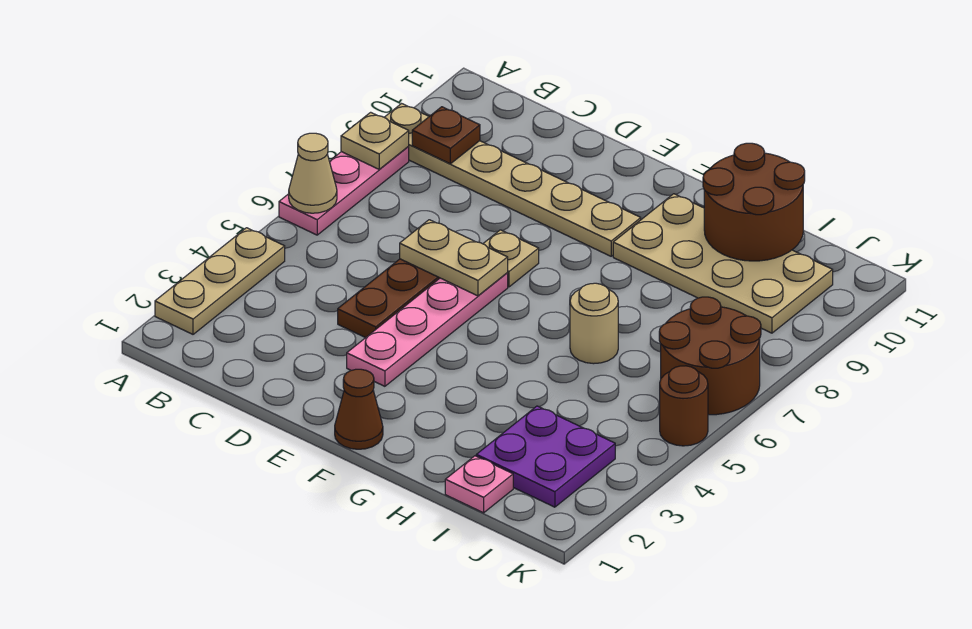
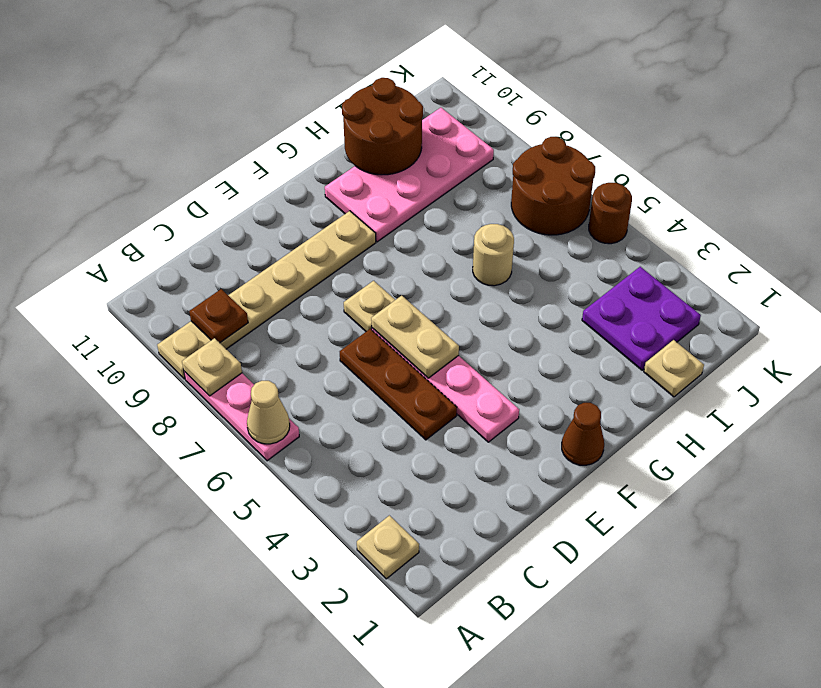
tan 1x3 plate [155,228,285,334] -> tan 1x1 plate [357,515,419,579]
tan 1x2 plate [400,220,508,296] -> tan 1x2 plate turned to [371,296,459,378]
tan 2x4 plate [613,194,833,333] -> pink 2x4 plate [325,108,494,242]
pink 1x1 plate [445,456,513,513] -> tan 1x1 plate [644,340,704,397]

